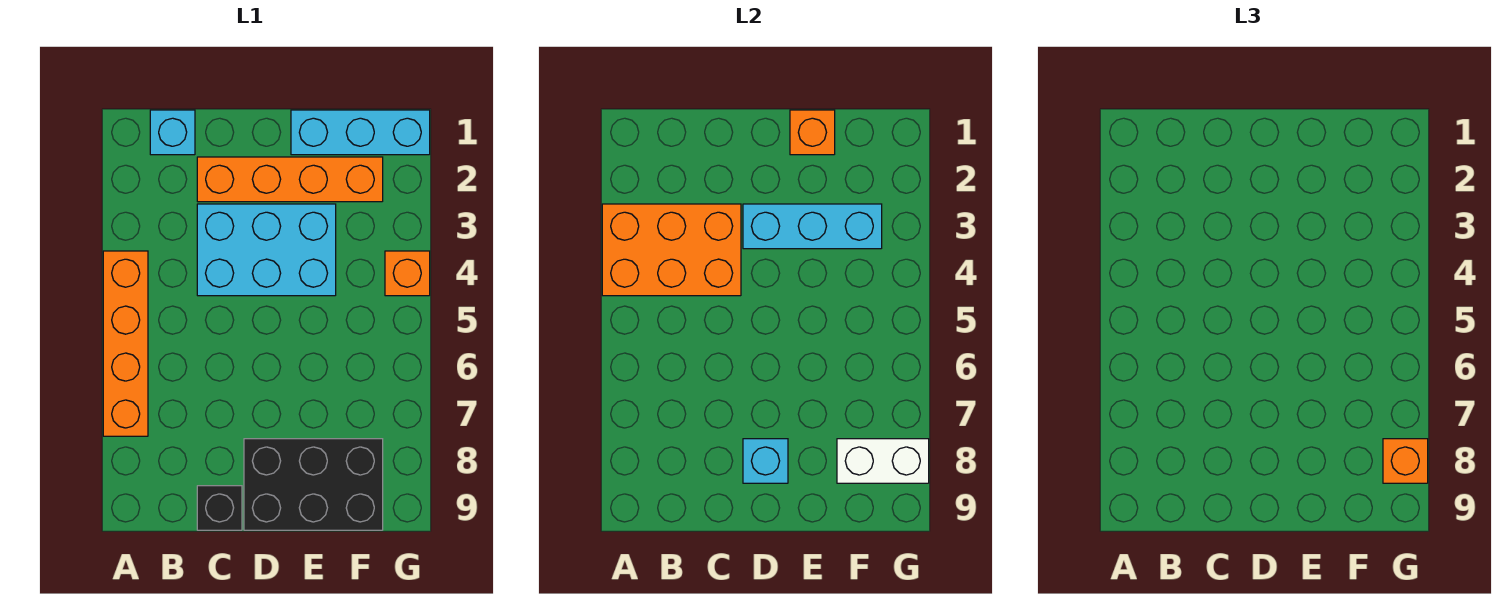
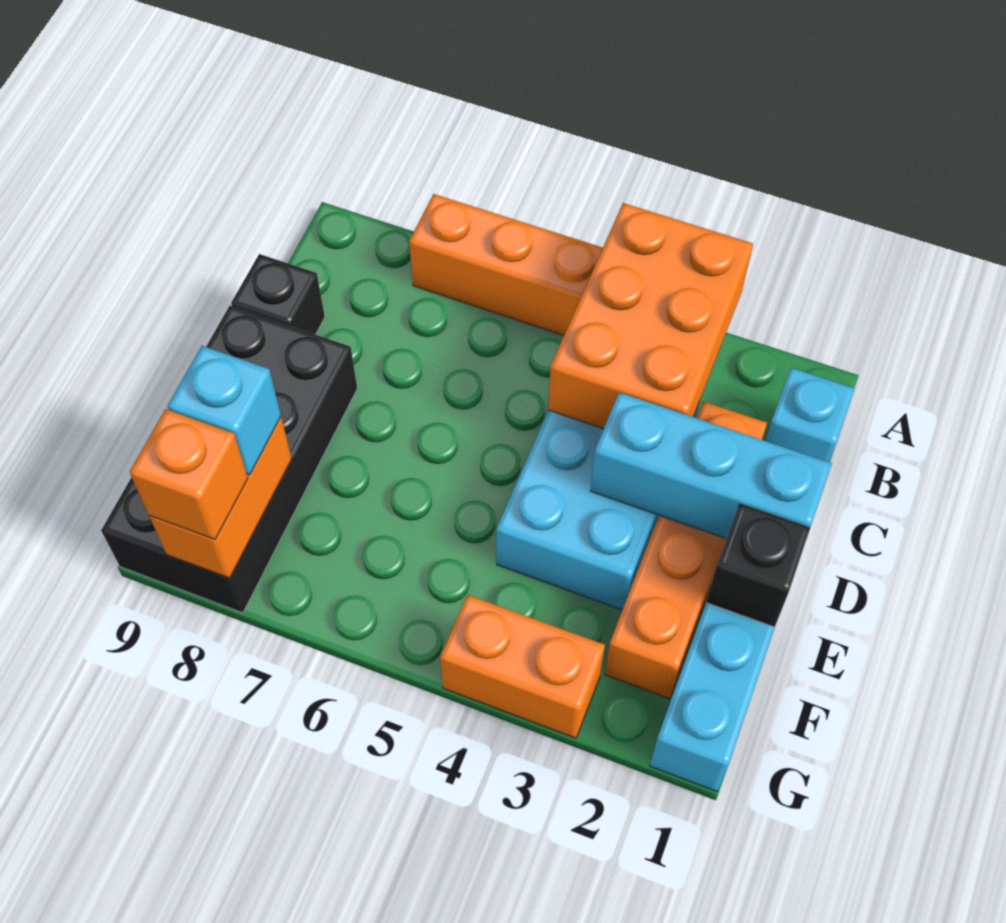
cyan 1x3 brick [743,204,882,249] -> cyan 1x3 brick turned to [590,392,832,539]
black 2x3 brick [244,439,383,530] -> black 2x4 brick [101,306,357,613]
cyan 1x1 brick [743,439,788,483] -> cyan 1x1 brick moved to [167,346,281,475]
orange 1x1 brick [790,110,835,155] -> black 1x1 brick [706,503,810,627]
white 1x2 brick [837,439,929,483] -> orange 1x2 brick [149,417,292,578]
orange 1x1 brick [385,251,430,296] -> orange 1x2 brick [440,595,605,738]

